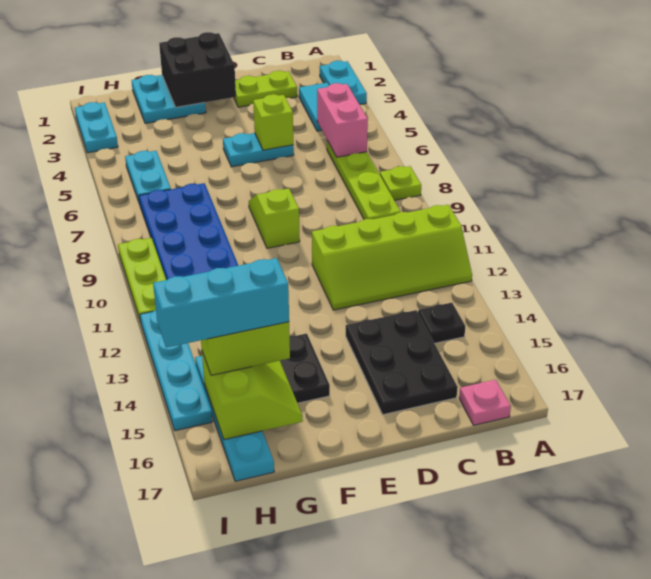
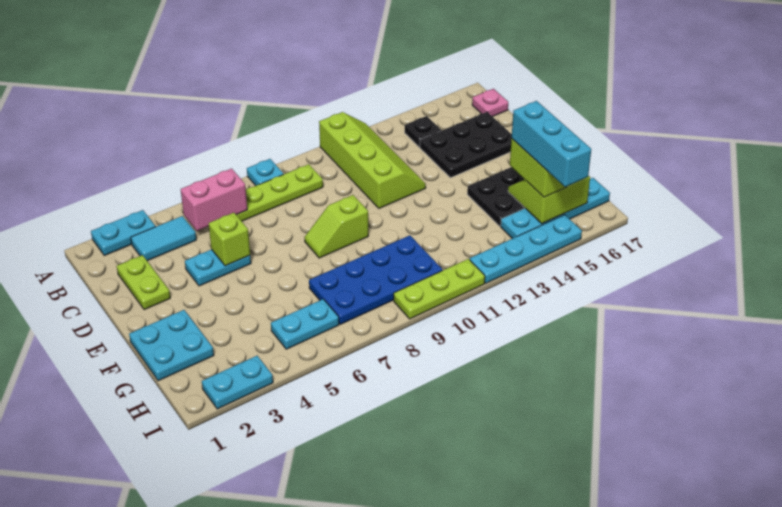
lime 1x1 plate [380,166,421,200] -> cyan 1x1 plate [247,159,284,186]
cyan 1x2 plate [223,133,294,167] -> cyan 1x2 plate turned to [185,249,251,286]
black 2x2 brick [159,32,236,107] -> none

